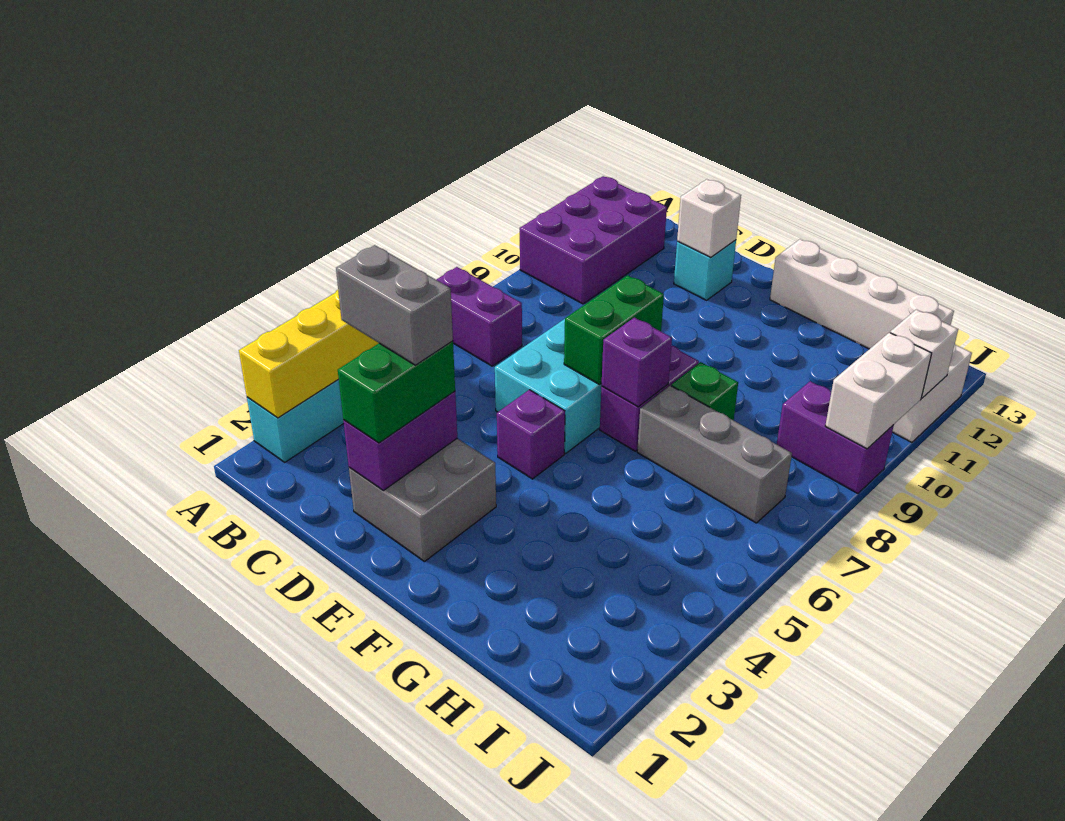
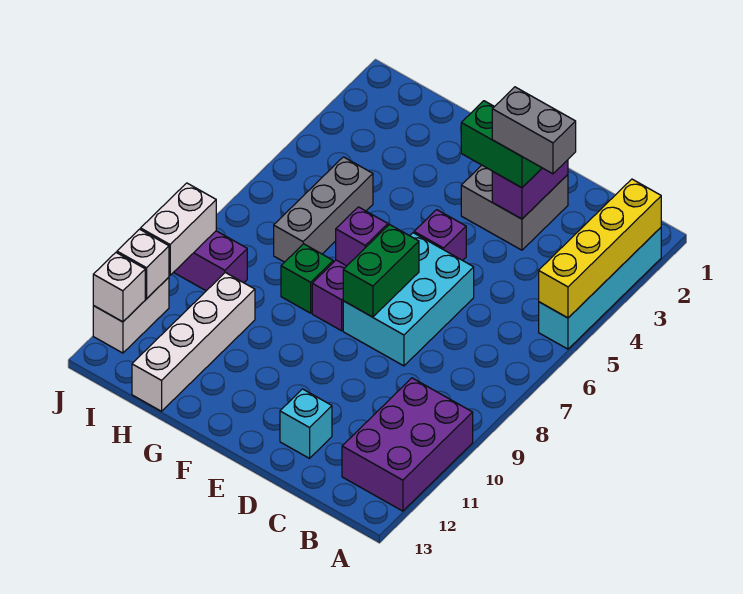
purple 1x2 brick [436,267,522,366] -> none
green 1x2 brick [338,341,455,443] -> green 1x2 brick turned to [461,101,542,188]
white 1x1 brick [677,179,741,257] -> white 1x1 brick moved to [93,253,145,322]
white 1x4 brick [770,239,954,349] -> white 1x4 brick turned to [132,273,255,411]
grey 1x3 brick [637,386,792,523] -> grey 1x3 brick turned to [274,157,373,262]

